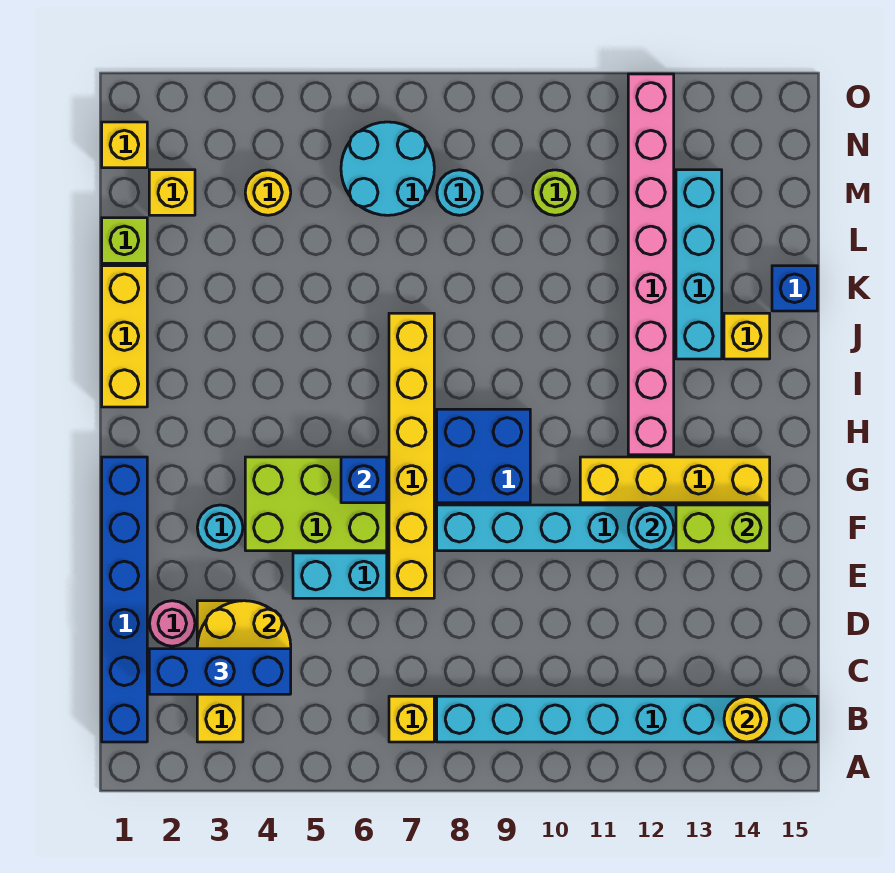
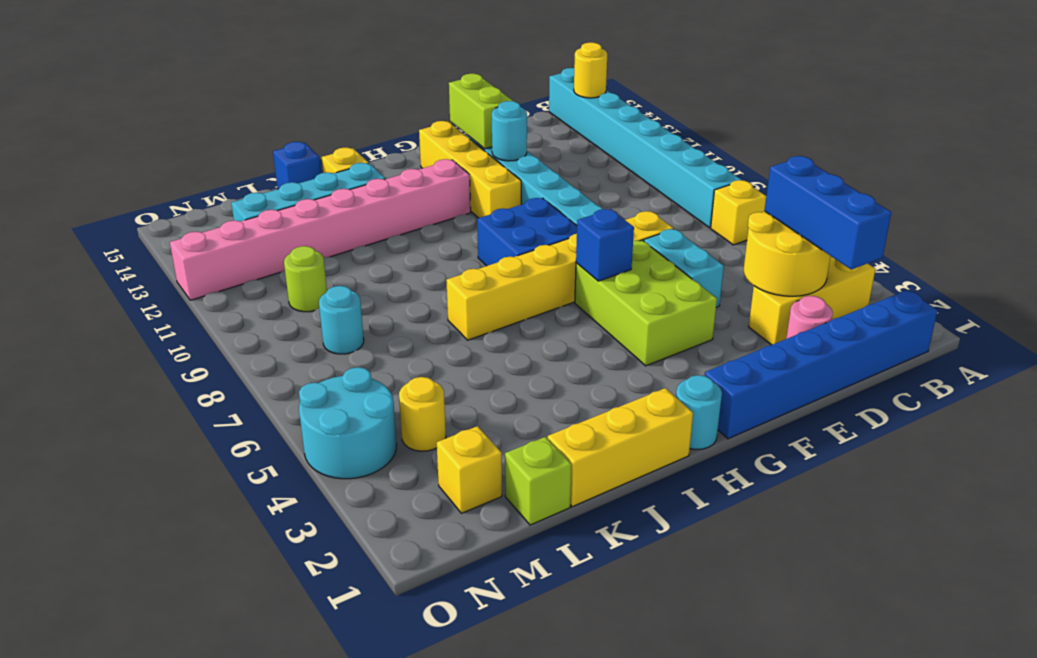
cyan 1x1 round brick [197,505,243,550] -> cyan 1x1 round brick moved to [676,375,722,449]
cyan 2x2 round brick [341,122,434,215] -> cyan 2x2 round brick moved to [299,367,397,479]
yellow 1x1 brick [102,122,147,168] -> none

